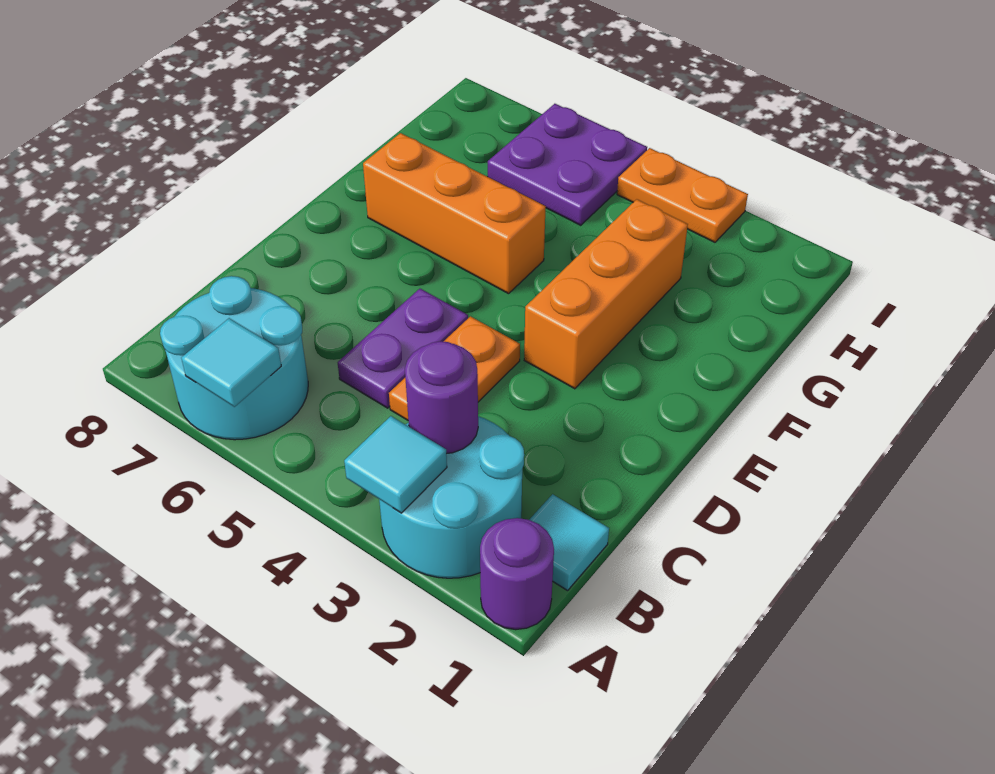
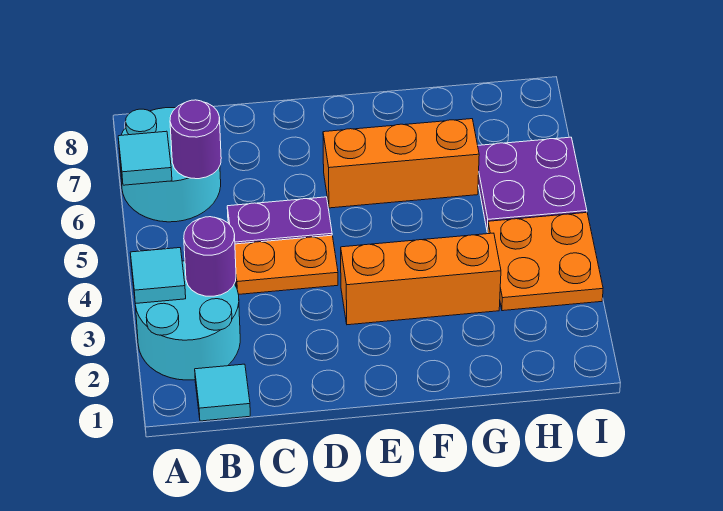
purple 1x1 round brick [480,518,554,630] -> purple 1x1 round brick moved to [170,100,221,179]
orange 1x3 brick [363,133,546,294] -> orange 1x3 brick turned to [323,119,479,208]
orange 1x2 plate [617,148,748,242] -> orange 2x2 plate [488,213,603,311]

